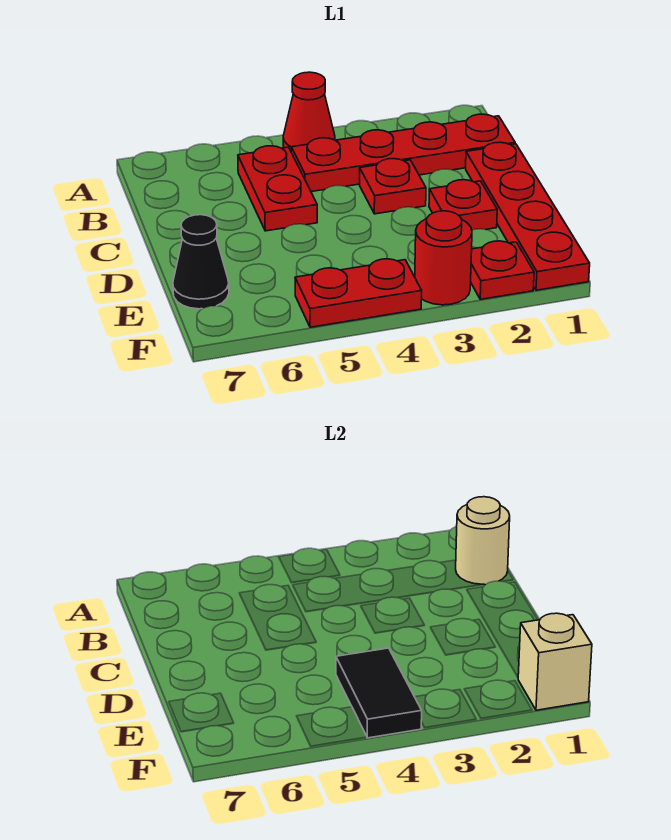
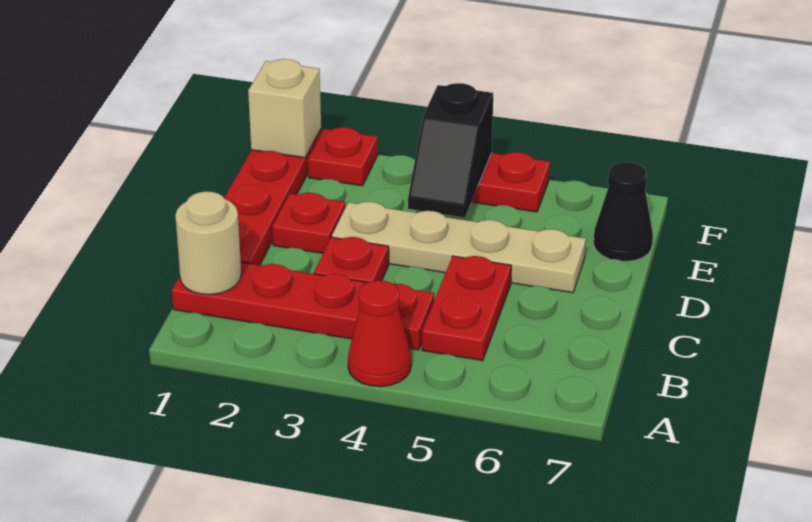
none -> tan 1x4 plate [332,202,586,293]
black 1x2 tile [336,648,422,738] -> black 1x2 slope [408,83,493,218]
red 1x1 round brick [415,211,472,305] -> none

